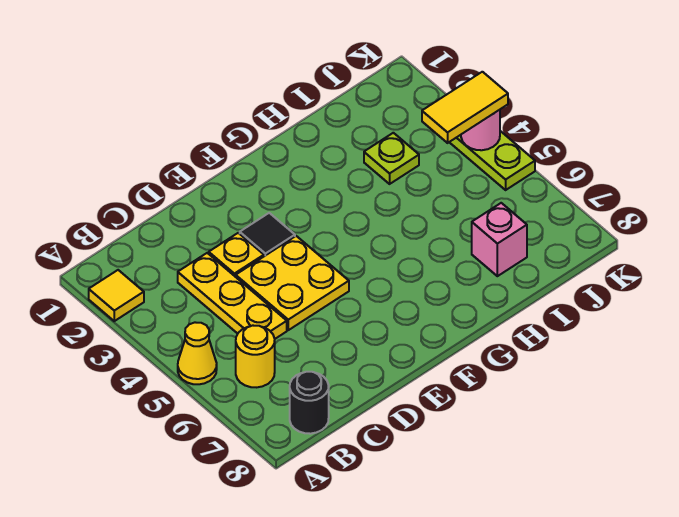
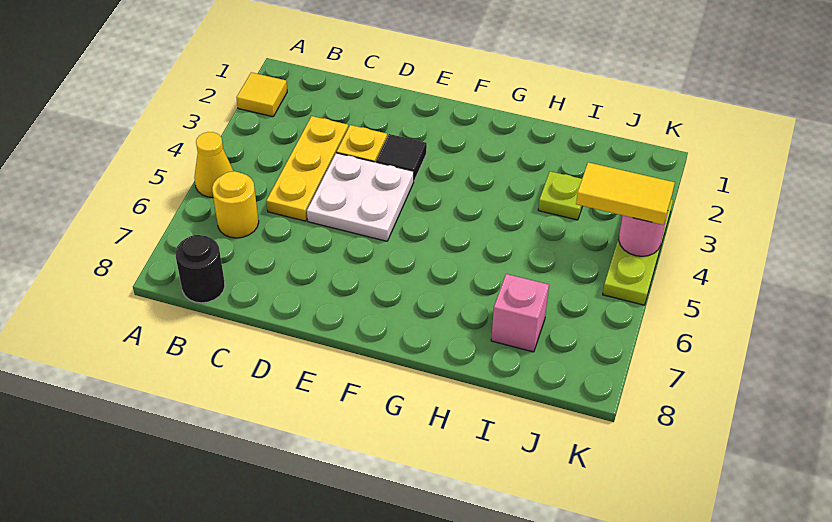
yellow 2x2 plate [236,236,349,330] -> white 2x2 plate [307,153,414,241]

